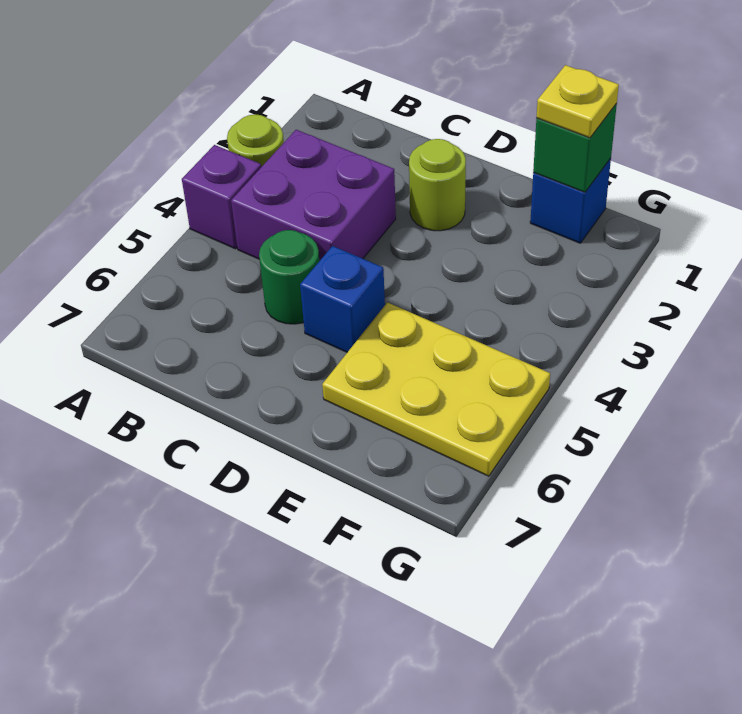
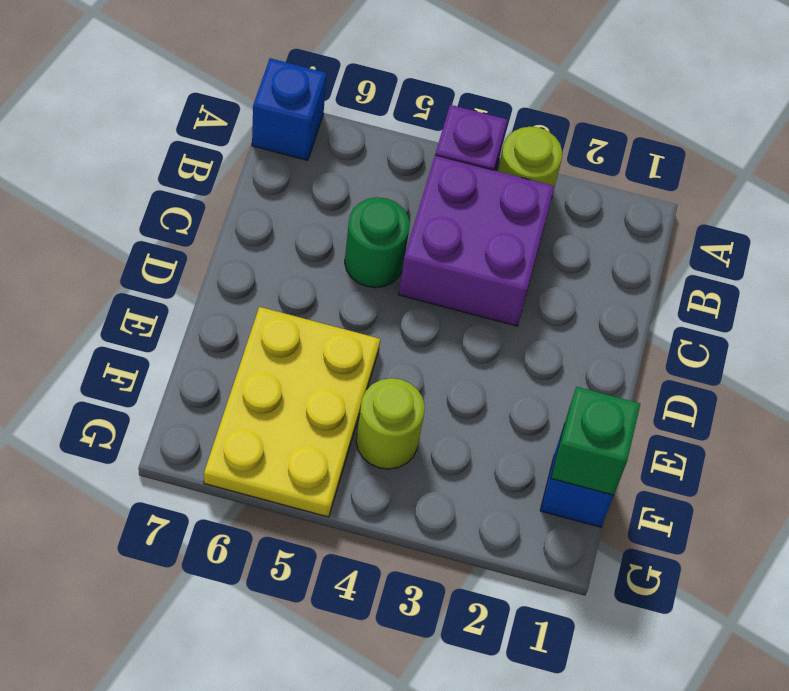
lime 1x1 round brick [409,139,466,231] -> lime 1x1 round brick moved to [356,378,425,469]
blue 1x1 brick [300,246,385,352] -> blue 1x1 brick moved to [252,58,327,160]
yellow 1x1 plate [536,65,619,138] -> none

